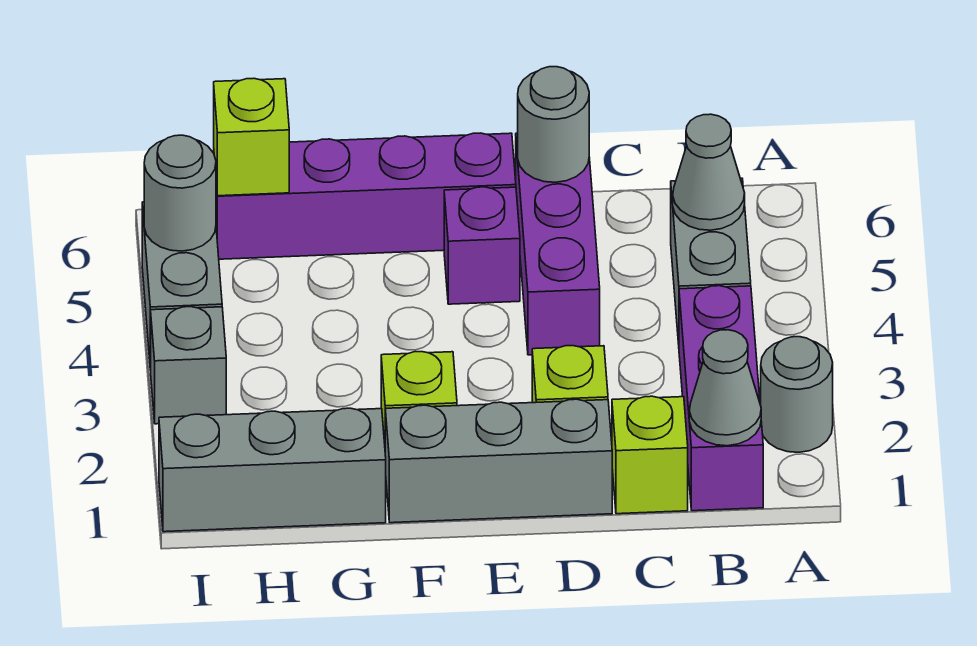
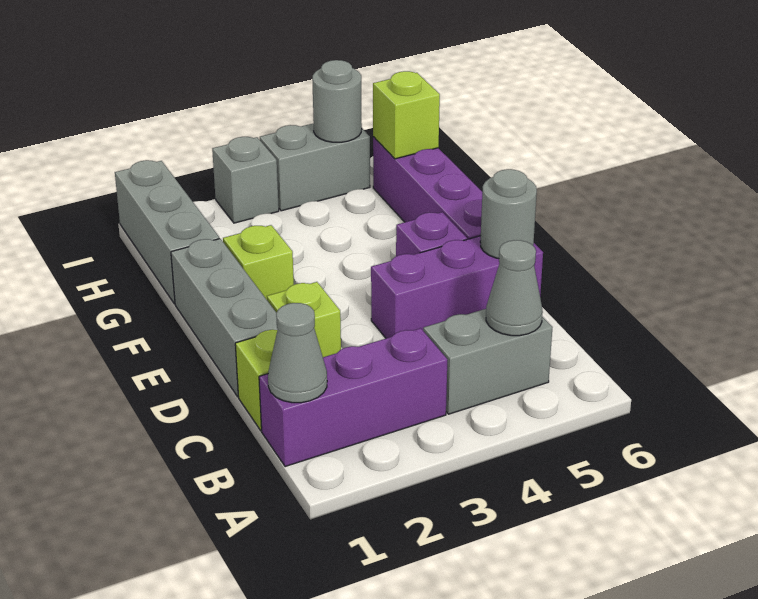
grey 1x1 round brick [761,337,833,452] -> none

